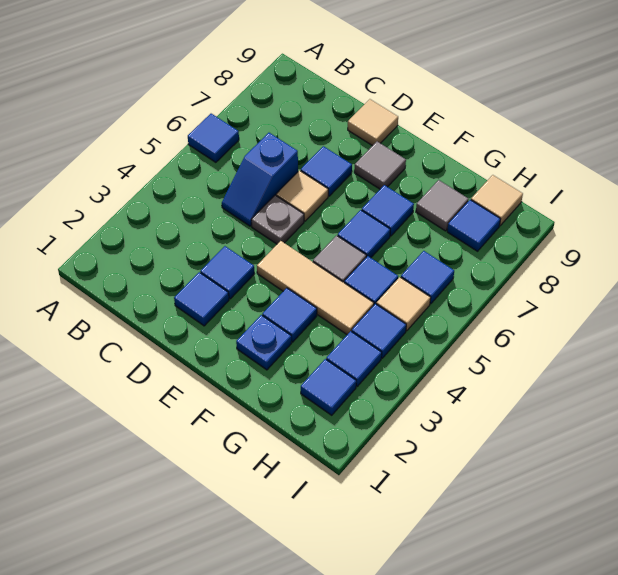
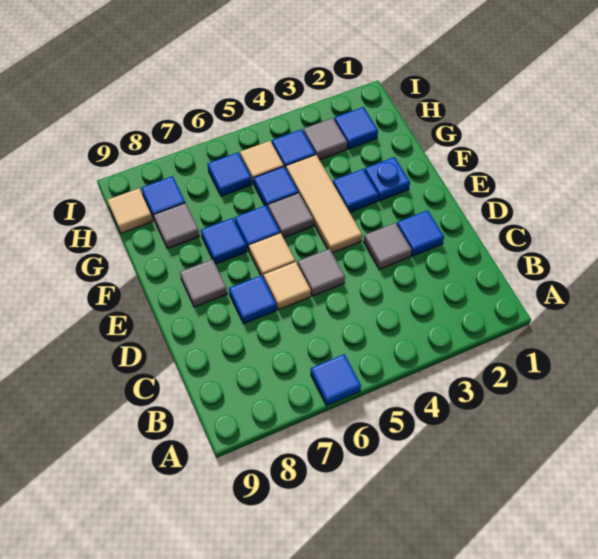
blue 1x2 slope [222,133,298,226] -> none
blue 1x1 tile [200,246,254,299] -> grey 1x1 tile [364,223,412,269]
grey 1x1 plate [251,195,304,244] -> grey 1x1 tile [298,249,345,296]
tan 1x1 tile [348,99,398,146] -> tan 1x1 tile moved to [249,233,295,278]
blue 1x1 tile [326,331,382,386] -> grey 1x1 tile [303,118,347,160]

